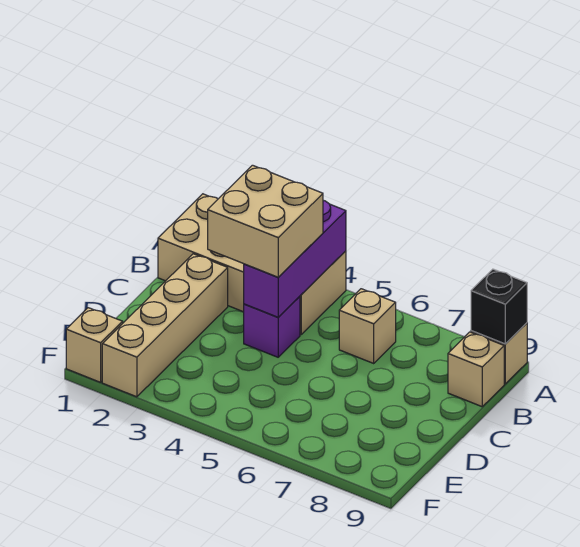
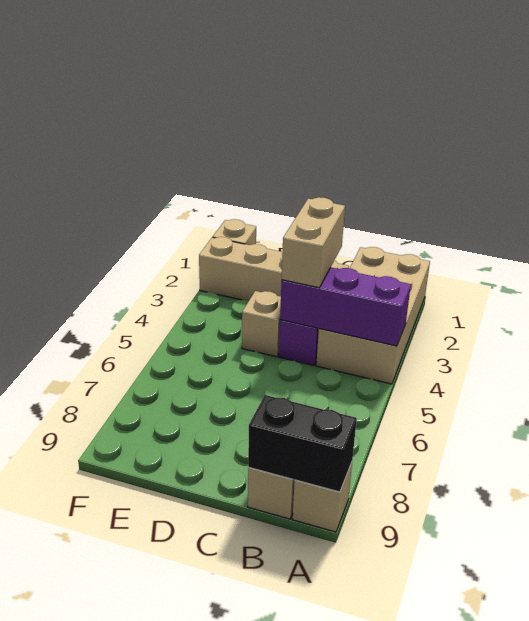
black 1x1 brick [471,269,527,344] -> black 1x2 brick [248,395,357,492]
tan 2x2 brick [208,165,323,277] -> tan 1x2 brick [282,197,345,288]
tan 1x1 brick [339,289,396,363] -> tan 1x1 brick moved to [242,291,281,357]

